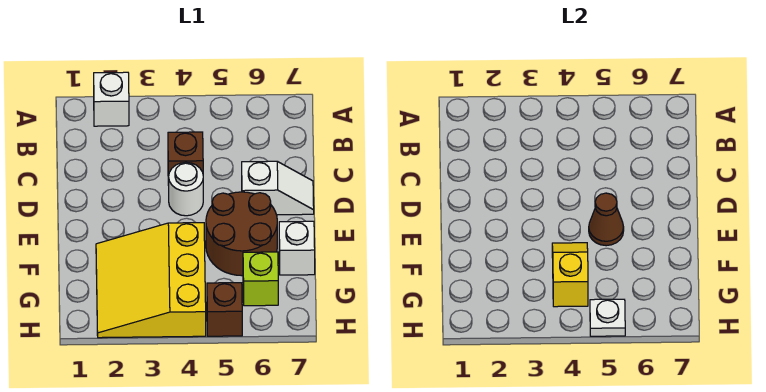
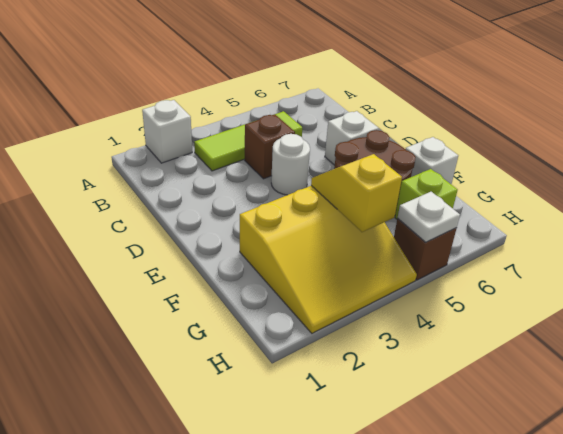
none -> lime 1x3 tile [194,111,302,171]
brown 1x1 cone [589,193,624,246] -> none
yellow 3x3 slope [96,223,206,338] -> yellow 3x3 slope turned to [240,186,417,333]

